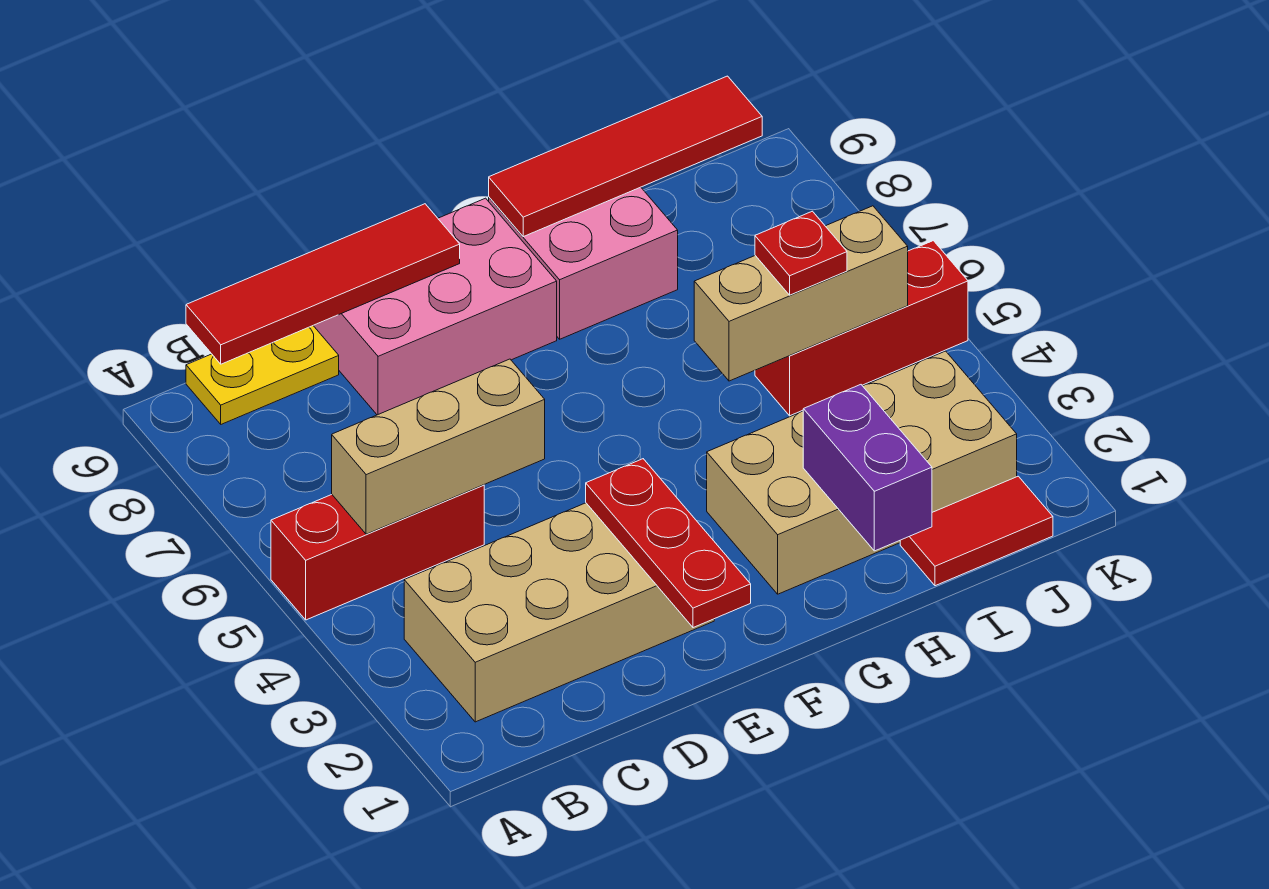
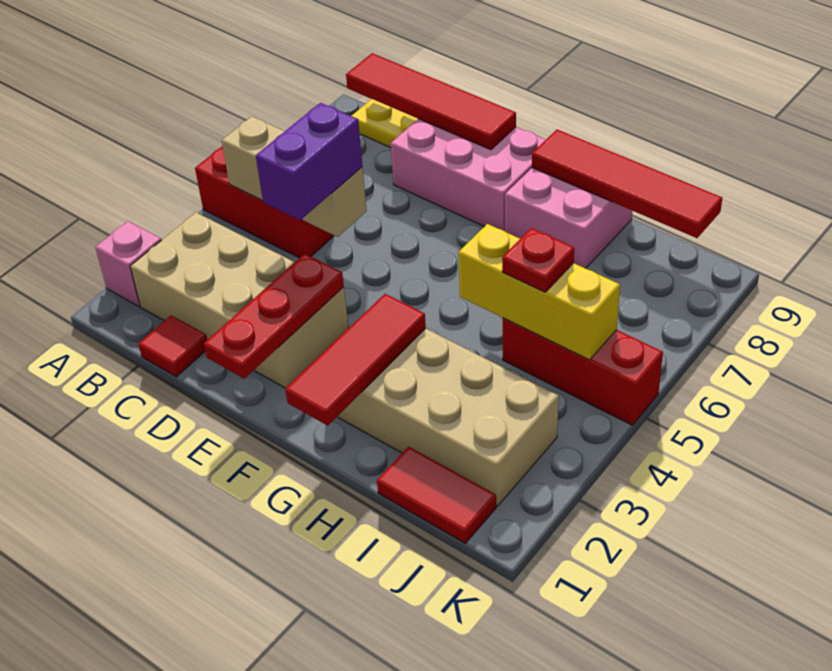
none -> pink 1x1 brick [95,221,161,306]
none -> red 1x1 tile [138,315,207,377]
none -> red 1x3 tile [285,294,426,426]
purple 1x2 brick [803,385,932,551] -> purple 1x2 brick moved to [256,103,362,220]
tan 1x3 brick [694,206,908,381] -> yellow 1x3 brick [458,224,620,360]

